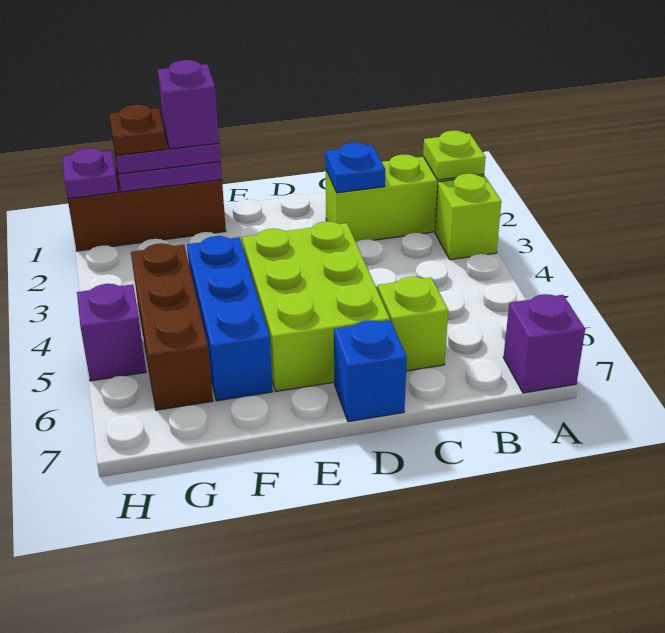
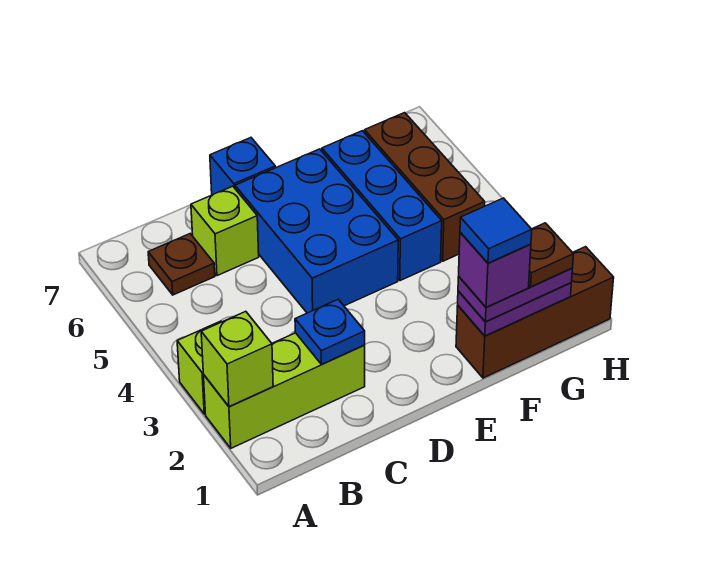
lime 1x1 plate [423,131,486,180] -> lime 1x1 brick [201,311,273,407]
purple 1x1 brick [503,294,585,393] -> none
none -> brown 1x1 plate [148,234,215,295]
lime 2x3 brick [242,221,390,391] -> blue 2x3 brick [235,149,398,313]
none -> blue 1x1 tile [460,198,532,263]
purple 1x1 plate [62,148,118,199] -> none
purple 1x1 brick [77,284,146,381] -> none

